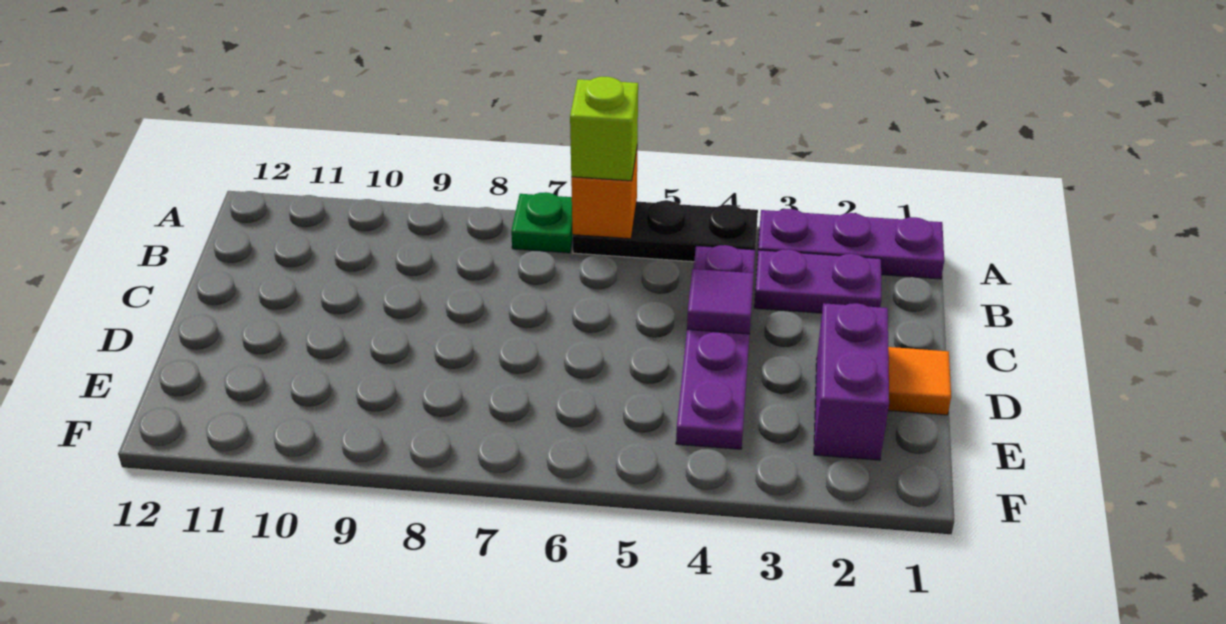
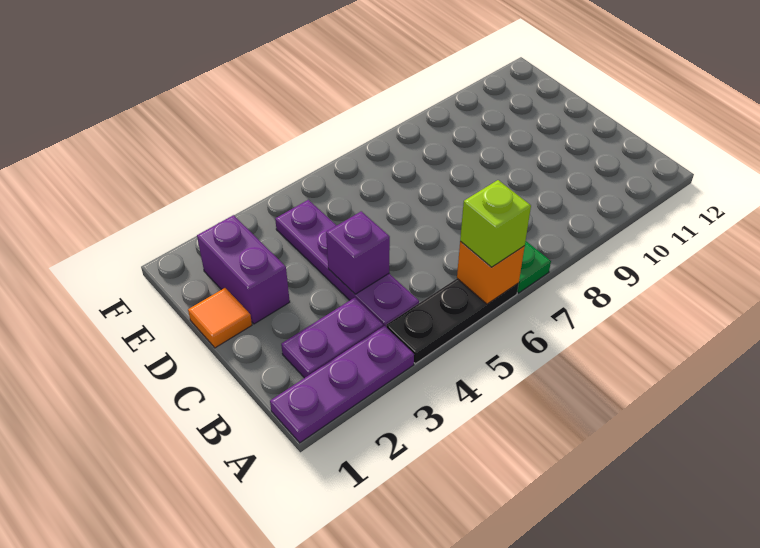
purple 1x1 tile [687,269,754,334] -> purple 1x1 brick [326,211,390,294]

